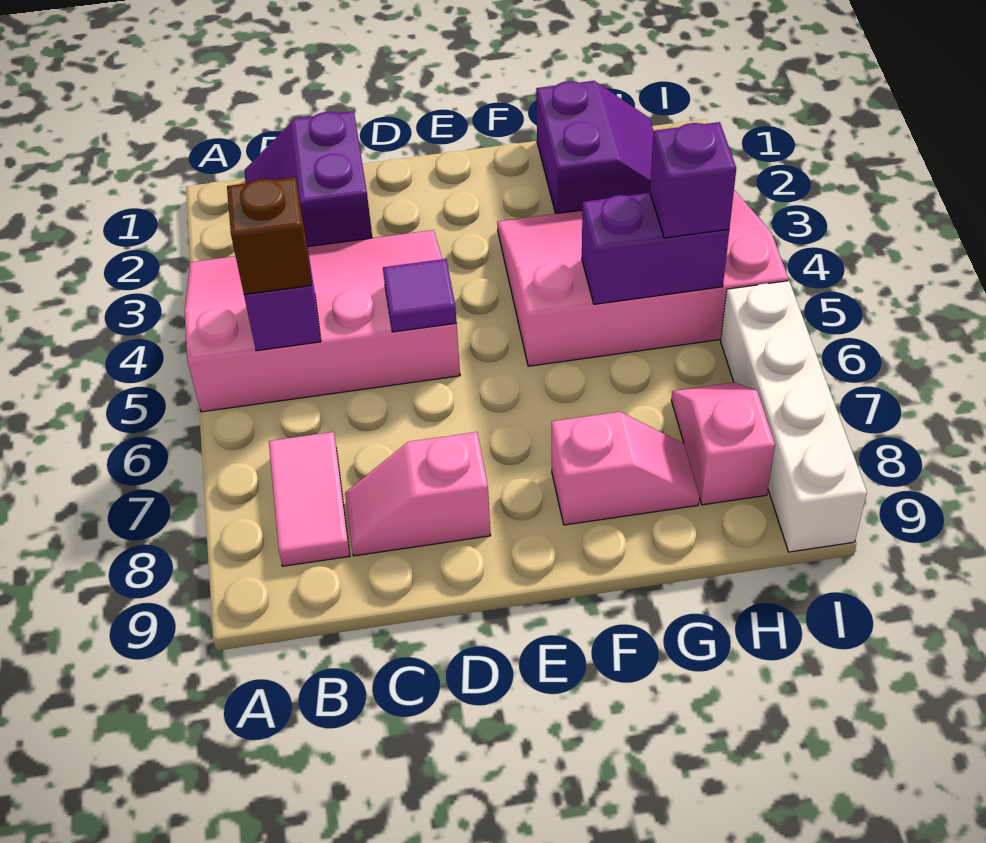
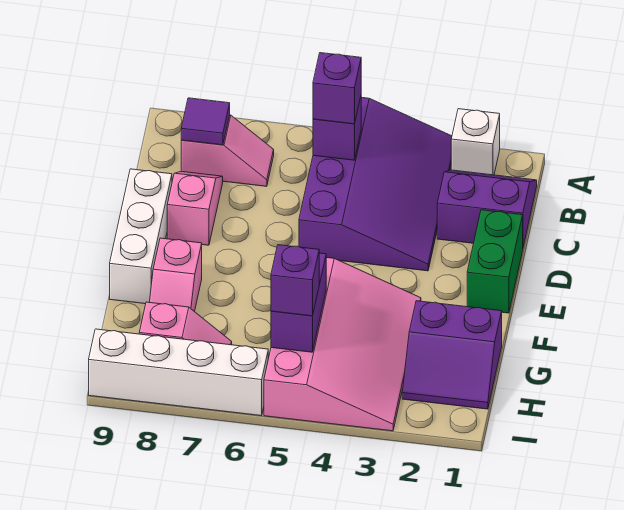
none -> white 1x1 brick [451,109,500,175]
pink 3x4 slope [185,230,460,412] -> purple 3x4 slope [299,97,452,271]
brown 1x1 brick [227,177,311,294] -> purple 1x1 brick [313,53,361,124]
pink 1x2 tile [269,432,350,566] -> pink 1x2 slope [181,115,274,186]
none -> green 1x2 brick [467,210,523,313]
purple 1x1 tile [383,259,457,332] -> purple 1x1 tile moved to [181,98,230,145]
none -> white 1x3 brick [110,169,172,304]

